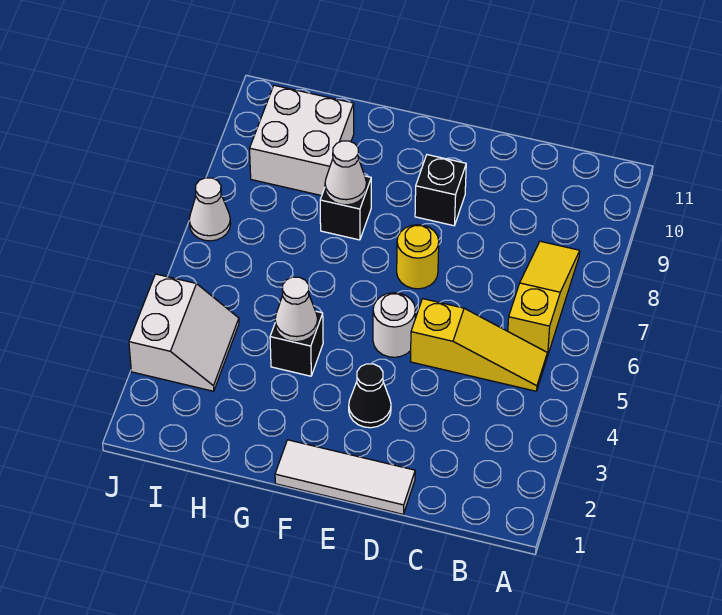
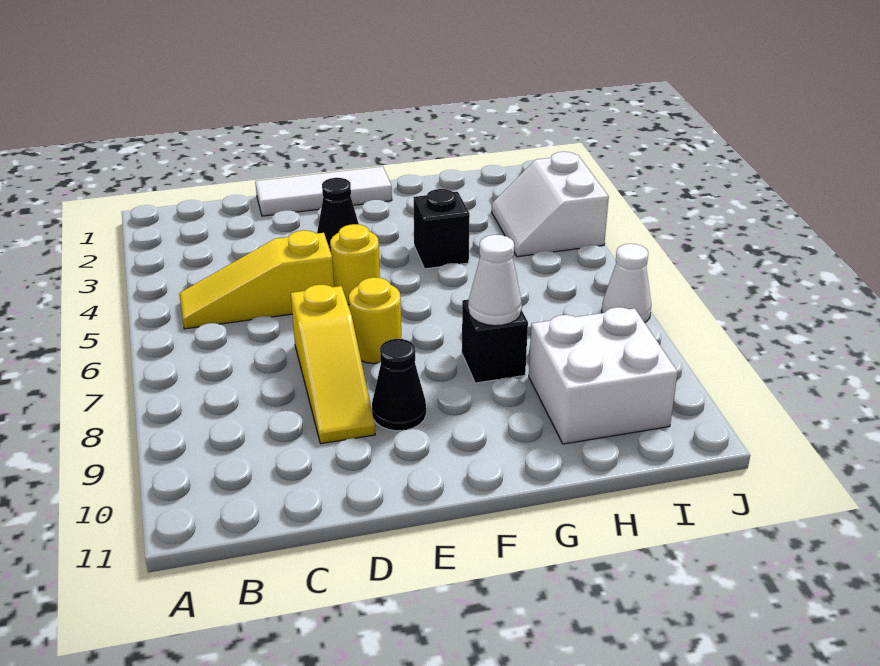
yellow 1x3 slope [508,241,580,356] -> yellow 1x3 slope moved to [291,285,375,444]
white 1x1 round brick [373,293,415,357] -> yellow 1x1 round brick [330,224,380,305]
black 1x1 brick [415,155,466,226] -> black 1x1 cone [372,339,426,431]
white 1x1 cone [275,277,318,342] -> none

